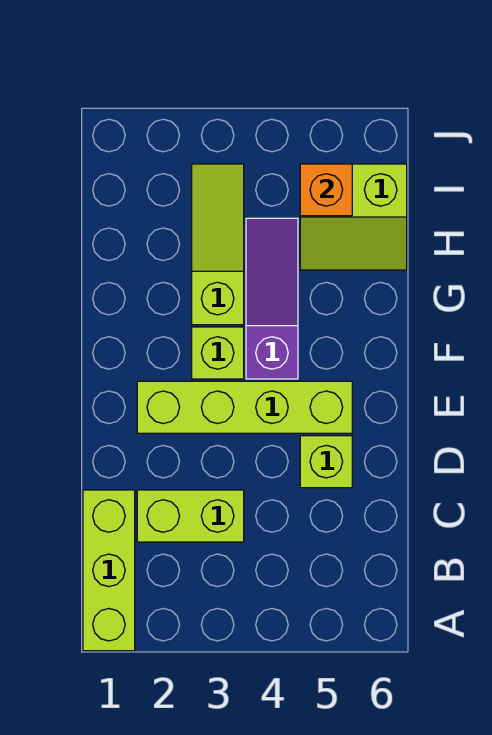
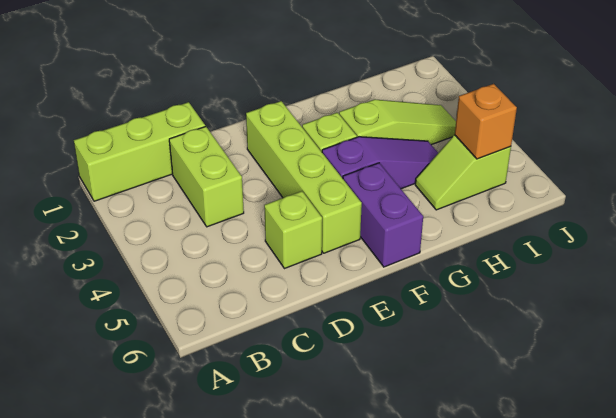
none -> purple 1x2 brick [343,163,423,267]
lime 2x2 slope [300,164,407,270] -> lime 1x2 slope [415,135,511,210]

